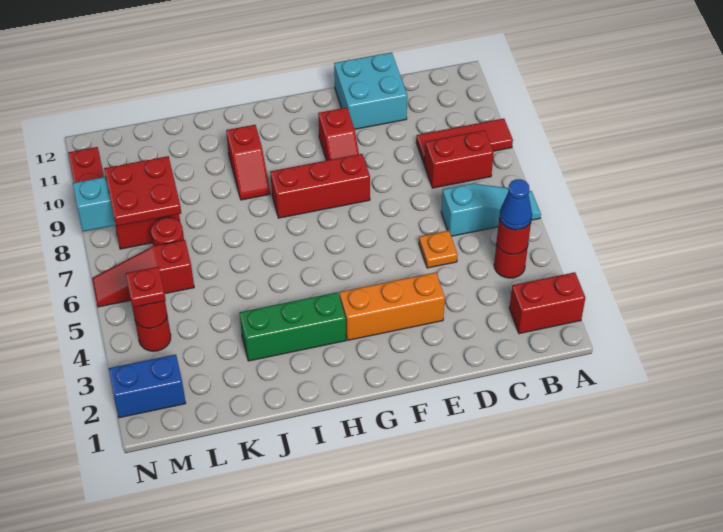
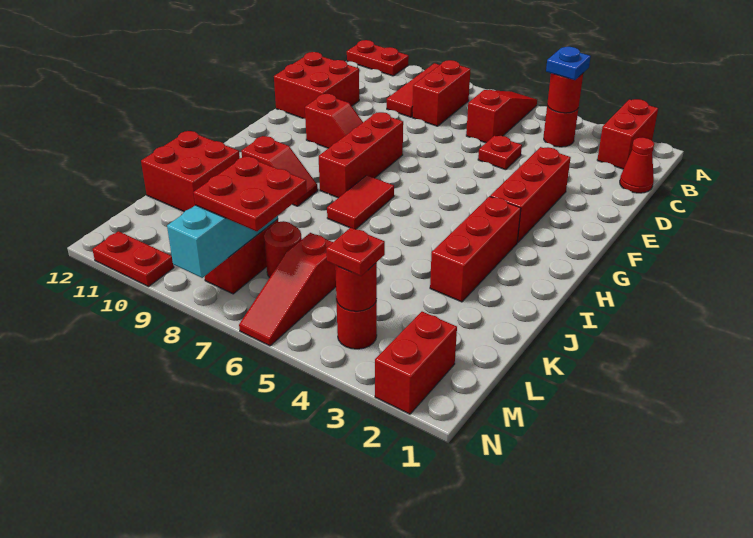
cyan 1x3 slope [441,184,541,236] -> red 1x3 slope [466,90,537,143]
none -> red 1x2 plate [347,40,409,76]
blue 1x1 cone [499,179,532,230] -> blue 1x1 plate [546,47,591,80]
none -> red 1x1 cone [620,137,654,193]
orange 1x1 plate [419,231,458,268] -> red 1x1 plate [478,136,522,170]
cyan 2x2 brick [334,52,407,129] -> red 2x2 brick [274,52,359,119]
orange 1x3 brick [340,272,445,340] -> red 1x3 brick [490,147,571,243]
green 1x3 brick [239,292,346,361] -> red 1x3 brick [430,196,521,302]
none -> red 1x2 tile [327,175,394,229]
none -> red 2x2 brick [141,131,240,212]
blue 1x2 brick [109,354,186,418] -> red 1x2 brick [375,312,457,414]

